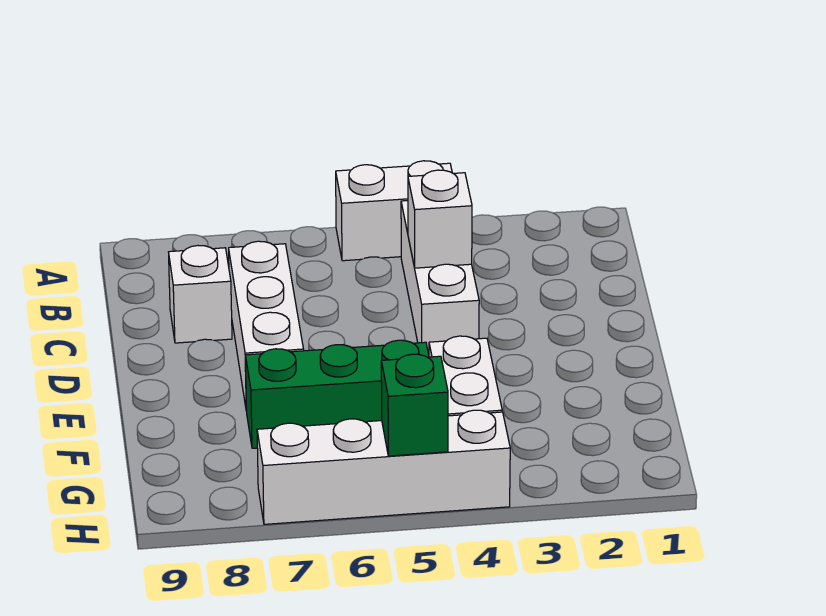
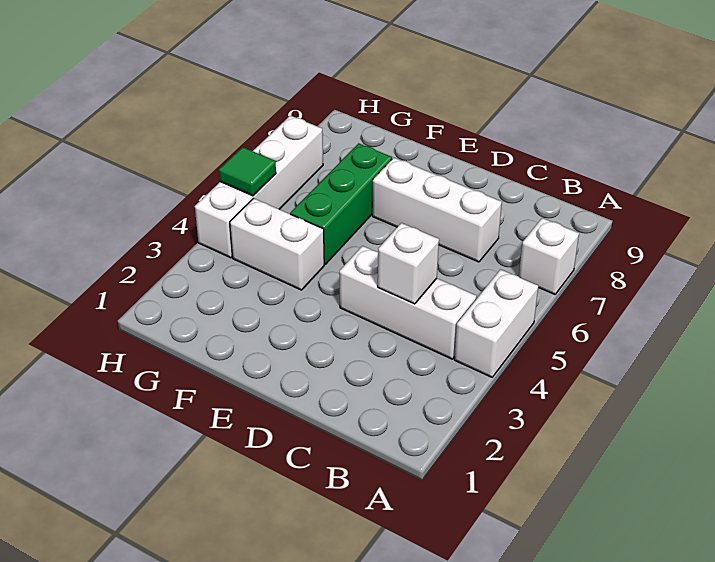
white 1x1 brick [169,246,232,343] -> white 1x1 brick moved to [519,218,579,294]
green 1x1 brick [381,354,448,456] -> green 1x1 tile [219,147,276,196]

